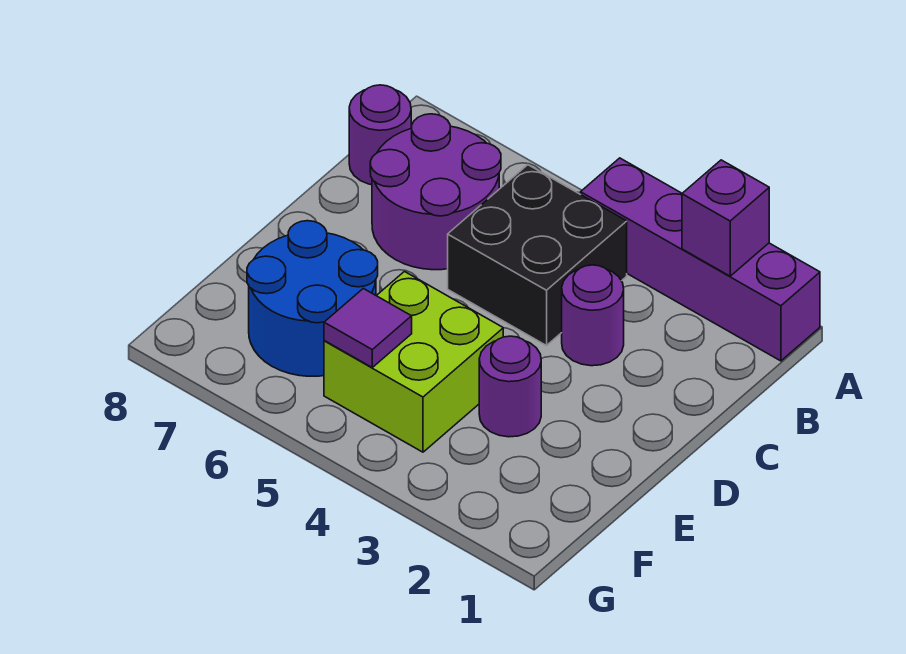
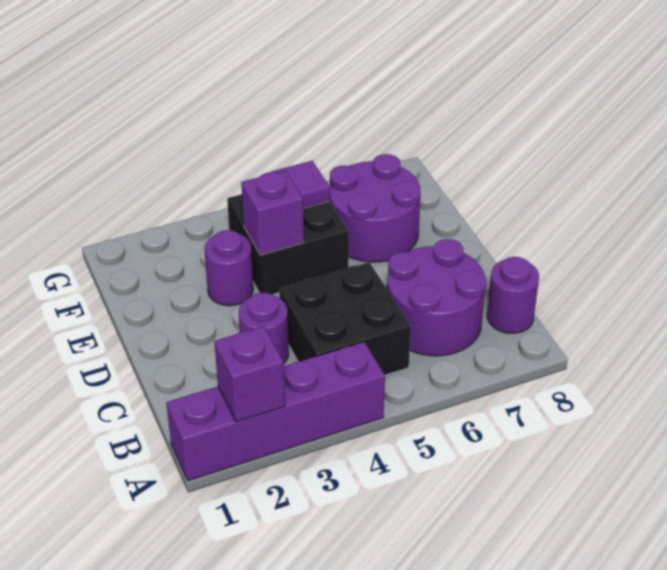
lime 2x2 brick [324,272,503,452] -> black 2x2 brick [227,194,349,295]
none -> purple 1x1 brick [241,170,304,255]
blue 2x2 round brick [247,221,378,376] -> purple 2x2 round brick [329,154,421,262]

